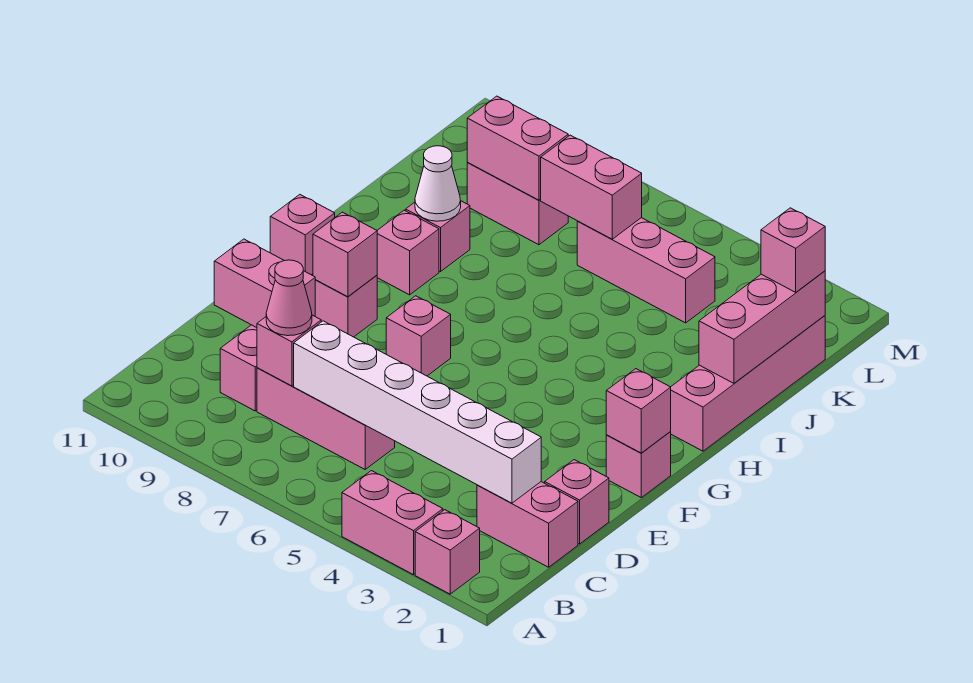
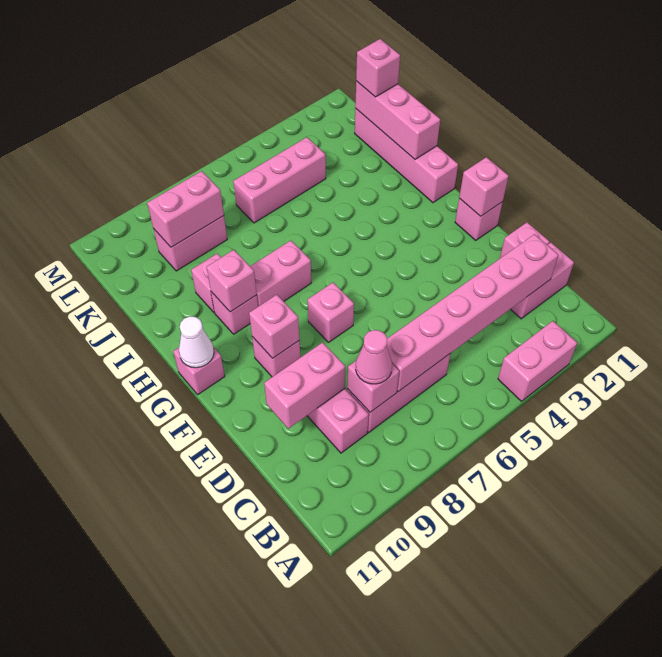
pink 1x1 brick [415,510,480,594] -> pink 1x1 brick moved to [207,250,257,312]
white 1x6 brick [294,321,541,503] -> pink 1x6 brick [387,234,558,392]
white 1x1 cone [415,146,461,221] -> white 1x1 cone moved to [179,316,214,368]
pink 1x2 brick [541,135,642,239] -> pink 1x2 brick moved to [250,241,311,307]

